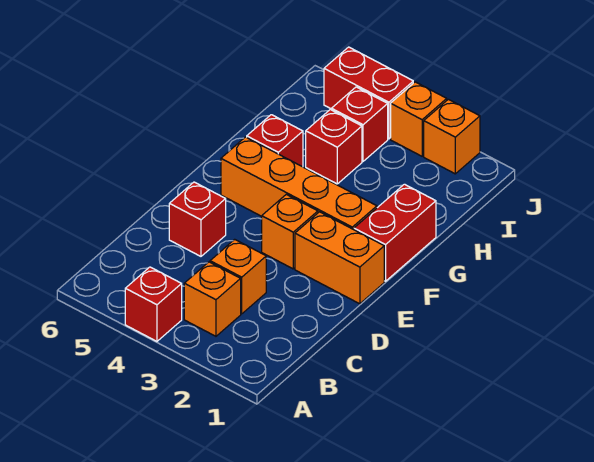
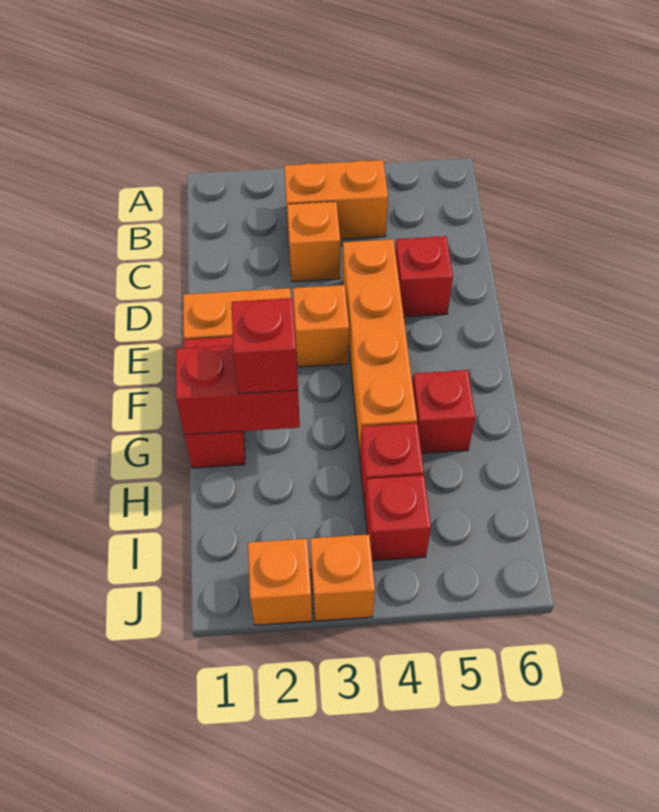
red 1x1 brick [125,267,182,341] -> red 1x1 brick moved to [232,298,298,394]
orange 1x1 brick [184,262,241,336] -> orange 1x2 brick [284,160,388,239]
orange 1x4 brick [221,137,377,230] -> orange 1x4 brick turned to [343,239,417,454]
red 1x2 brick [324,47,413,139] -> red 1x2 brick moved to [176,345,300,435]

